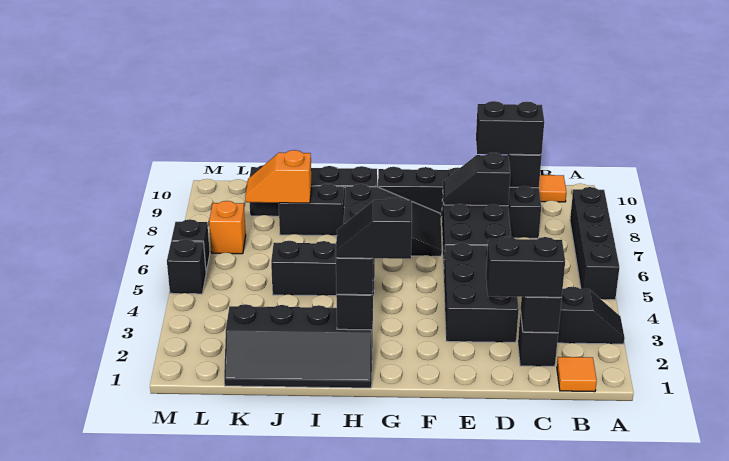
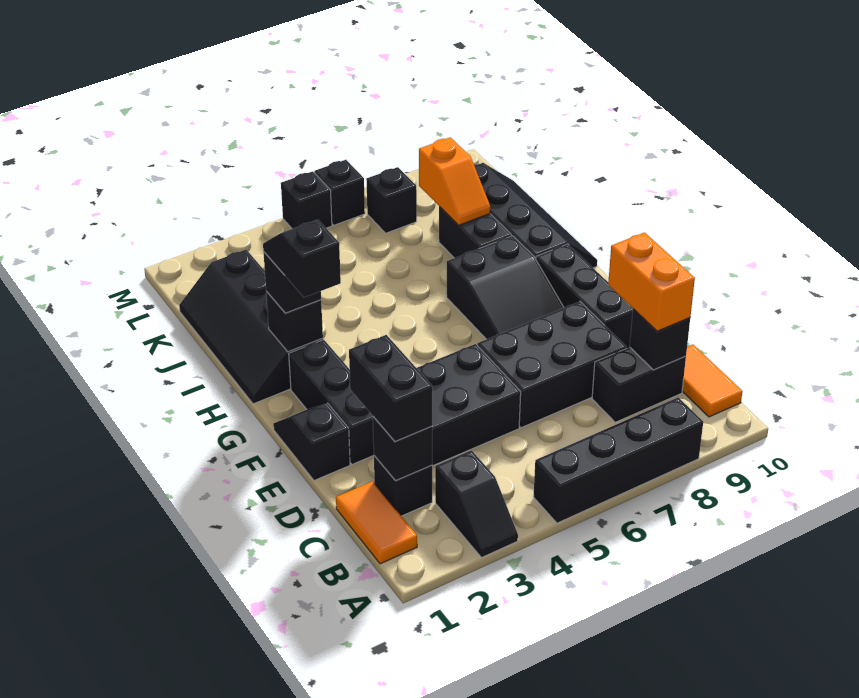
orange 1x1 tile [557,357,597,392] -> orange 1x2 tile [336,481,417,564]
black 1x2 brick [476,101,544,155] -> orange 1x2 brick [608,232,695,331]
black 1x2 slope [443,153,510,206] -> black 1x2 slope moved to [273,403,350,480]
black 1x3 brick [271,241,375,296] -> black 1x3 brick moved to [289,340,374,464]
orange 1x2 slope [245,150,312,203] -> orange 1x2 slope turned to [419,137,490,225]
orange 1x1 brick [209,201,246,254] -> black 1x1 brick [366,167,417,233]

